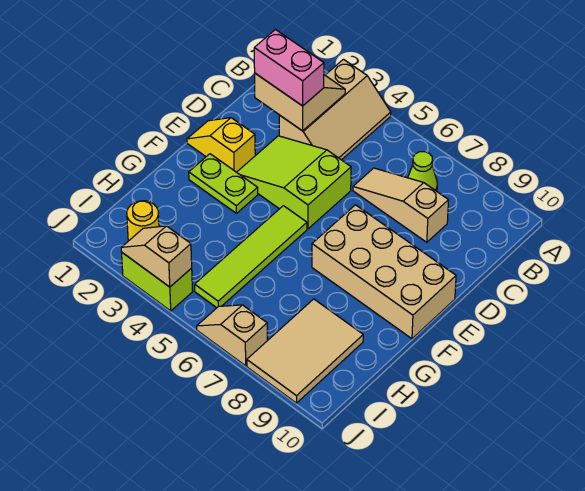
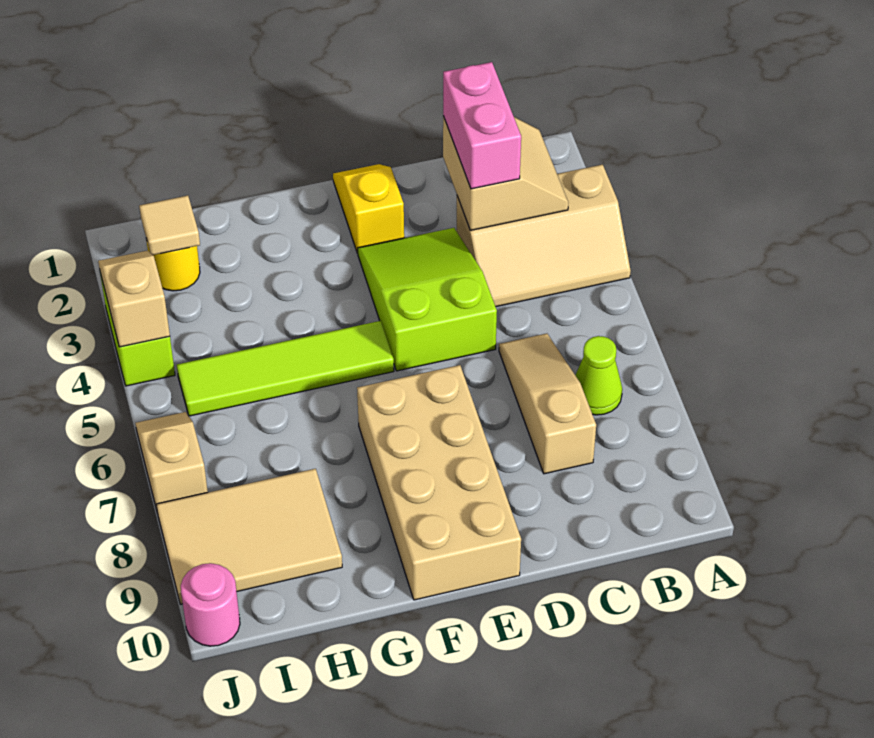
lime 1x2 plate [189,154,258,213] -> none
none -> tan 1x1 tile [139,195,200,255]
none -> pink 1x1 round brick [181,563,240,646]

